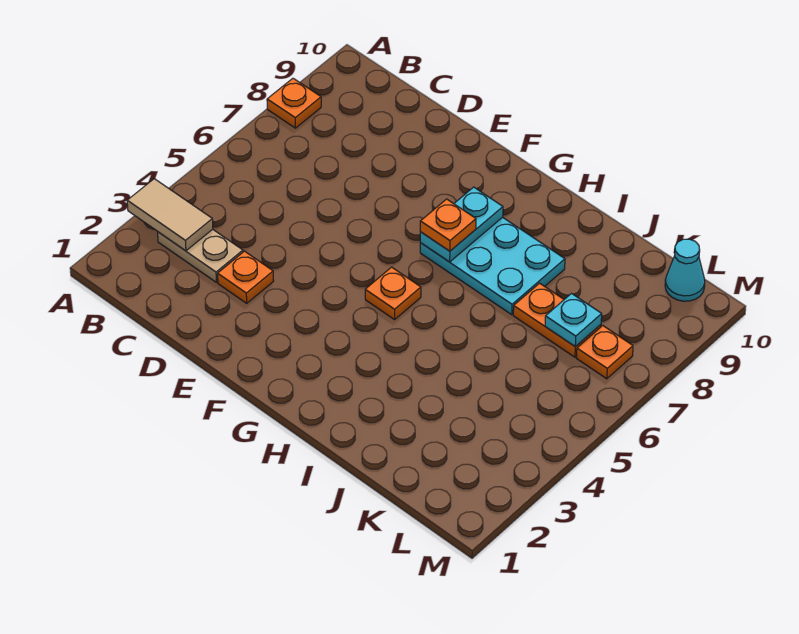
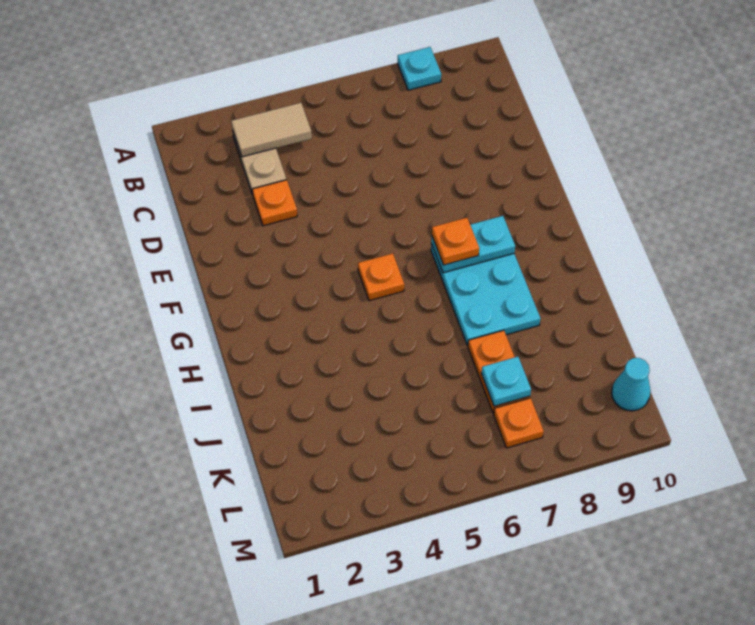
tan 1x2 tile [127,179,213,251] -> tan 1x2 tile turned to [231,103,312,157]
orange 1x1 plate [267,78,321,128] -> cyan 1x1 plate [398,47,441,90]

